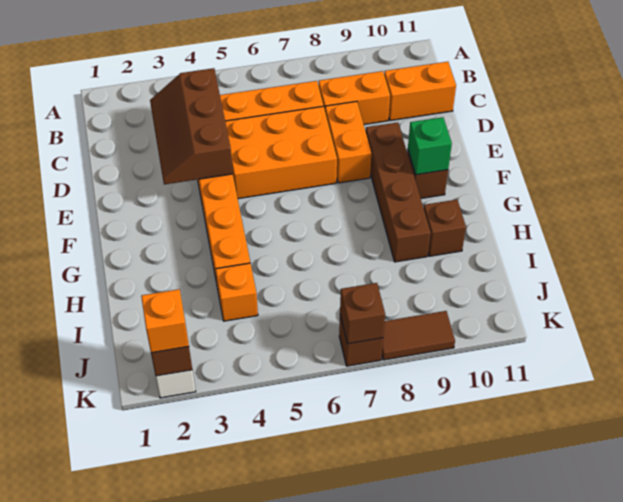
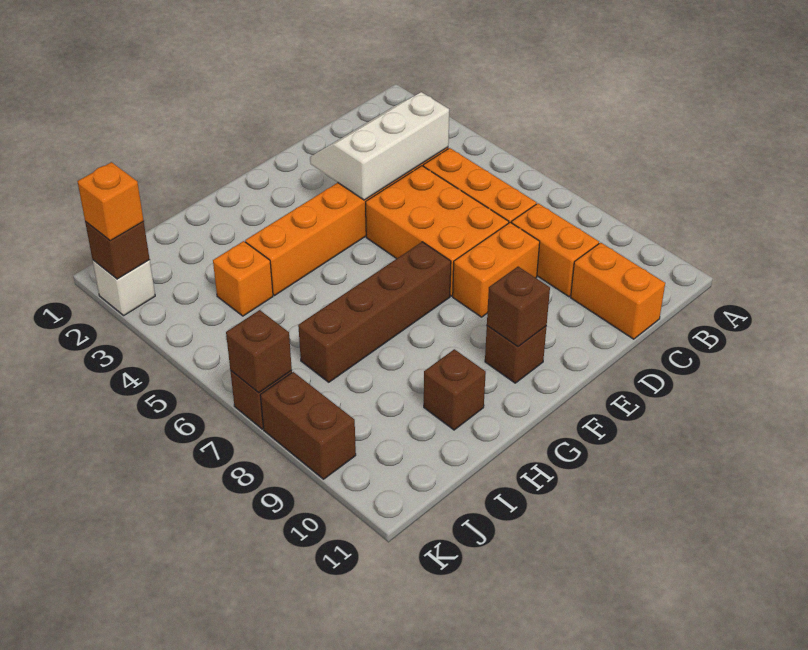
brown 2x3 slope [150,68,233,185] -> white 2x3 slope [310,92,449,200]
brown 1x4 brick [366,122,431,262] -> brown 1x4 brick moved to [298,242,451,382]
green 1x1 brick [408,117,452,175] -> brown 1x1 brick [487,267,550,346]
brown 1x2 tile [382,311,455,360] -> brown 1x2 brick [260,372,356,479]

